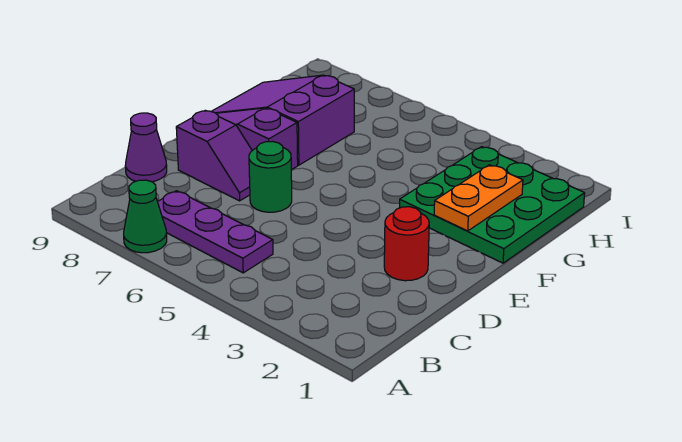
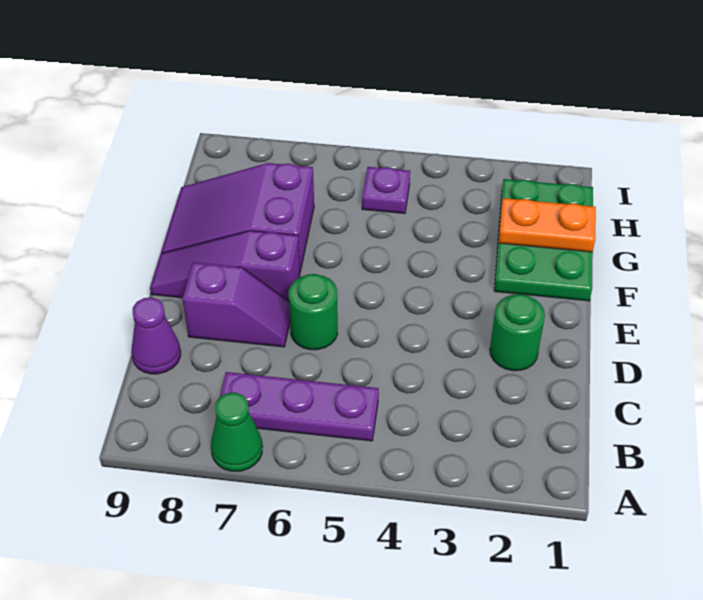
red 1x1 round brick [384,207,429,281] -> green 1x1 round brick [490,294,545,371]
green 3x3 plate [399,147,585,263] -> green 2x3 plate [494,179,593,301]
orange 1x2 plate [434,165,523,231] -> orange 1x2 plate turned to [499,198,596,252]
none -> purple 1x1 plate [362,167,410,214]

